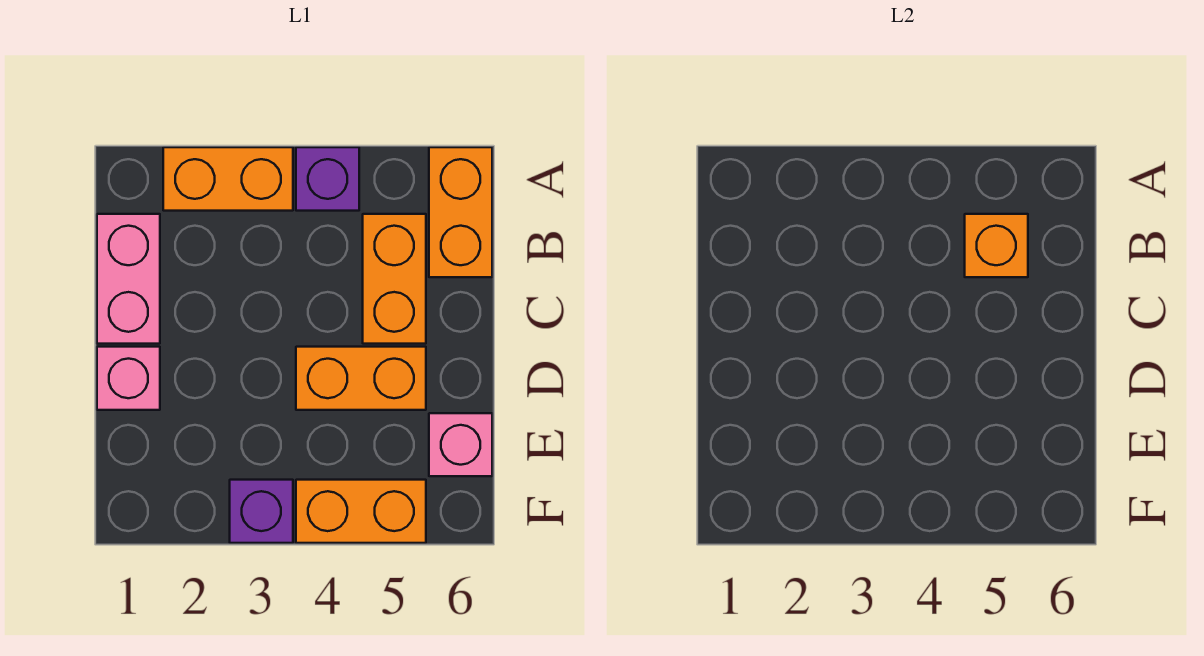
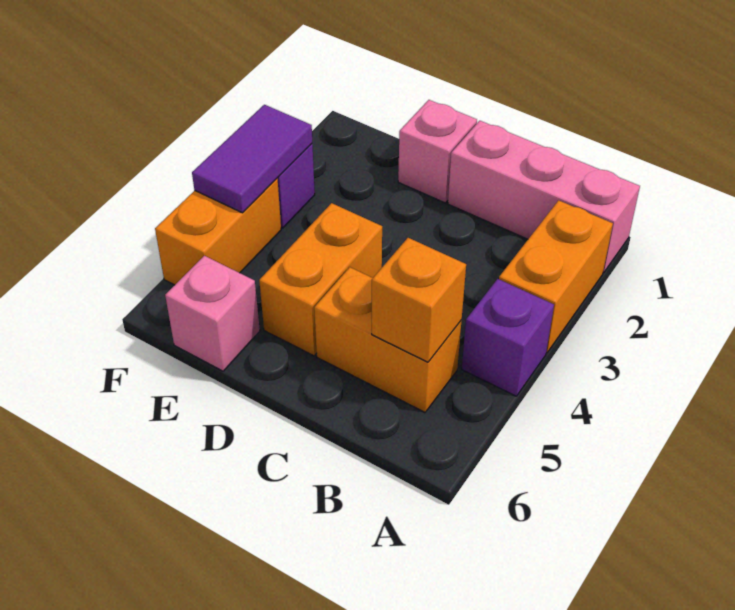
orange 1x2 brick [429,147,492,277] -> none
pink 1x2 brick [97,214,160,344] -> pink 1x3 brick [448,121,640,273]
none -> purple 1x2 tile [192,105,312,213]

